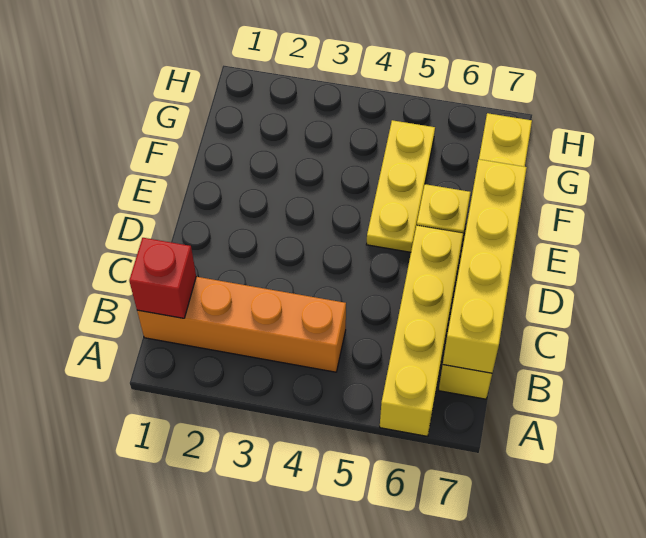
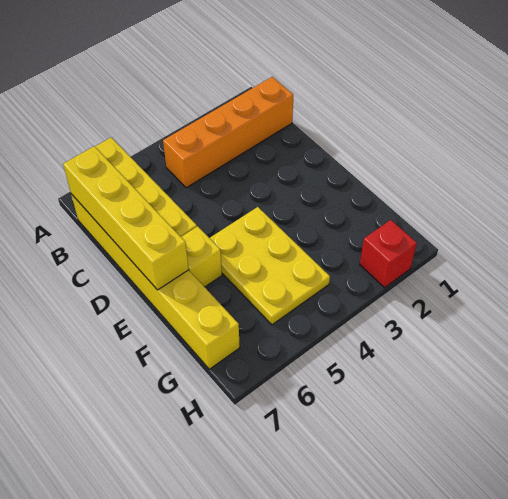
red 1x1 brick [129,238,196,318] -> red 1x1 brick moved to [360,220,417,288]
yellow 1x3 plate [367,120,435,252] -> yellow 2x3 plate [210,207,330,325]

